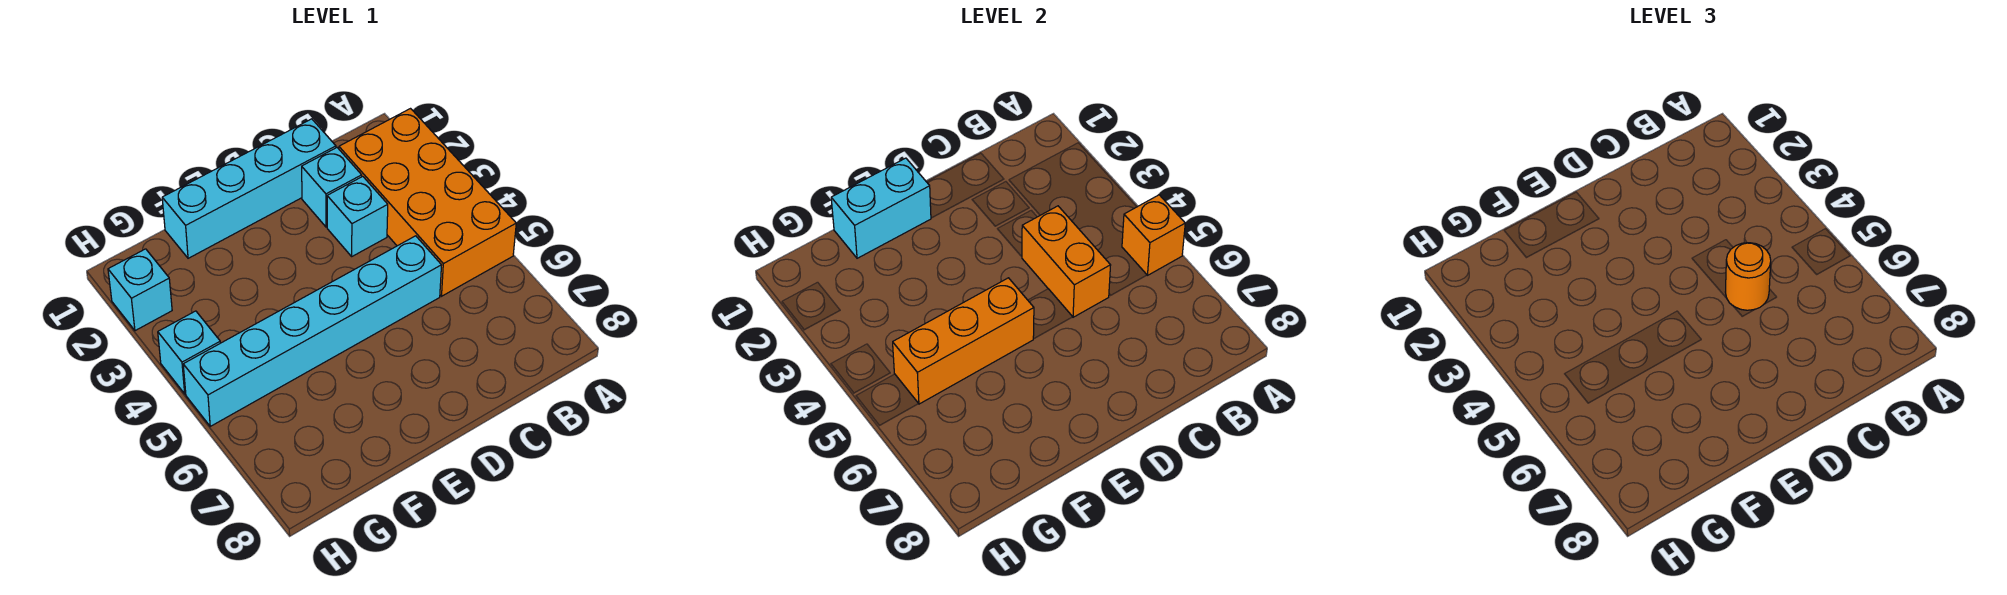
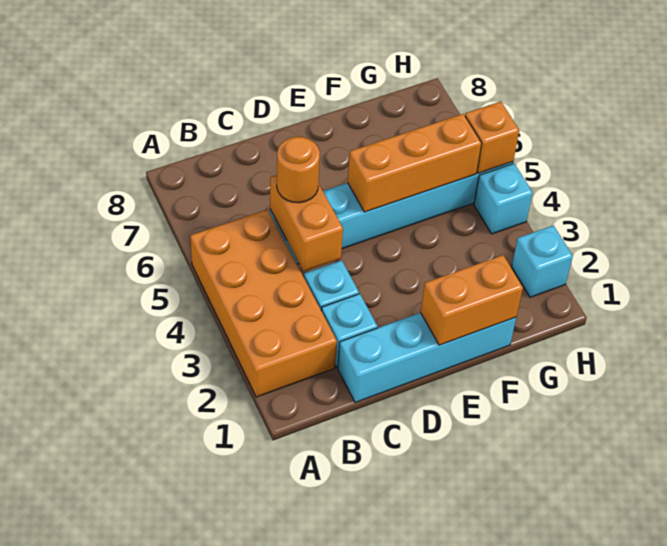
orange 1x1 brick [1122,195,1185,275] -> orange 1x1 brick moved to [465,102,519,173]
cyan 1x2 brick [831,158,931,258] -> orange 1x2 brick [421,255,523,345]

